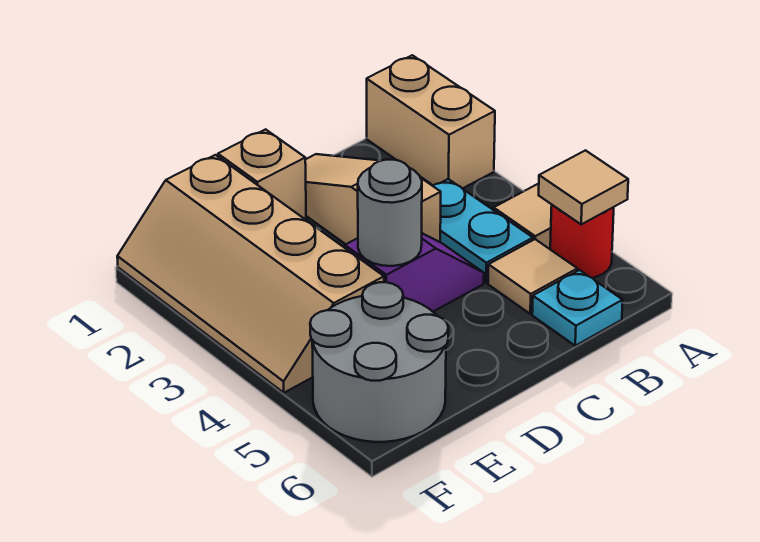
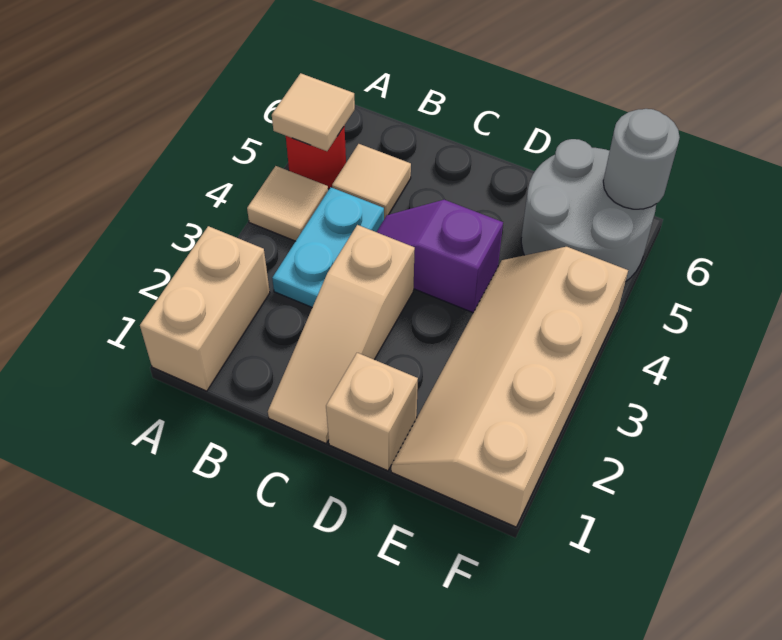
cyan 1x1 plate [532,270,623,346] -> none
grey 1x1 round brick [358,160,422,266] -> grey 1x1 round brick moved to [603,109,680,209]
tan 2x4 slope [117,155,384,393] -> tan 2x4 slope turned to [391,247,628,527]

